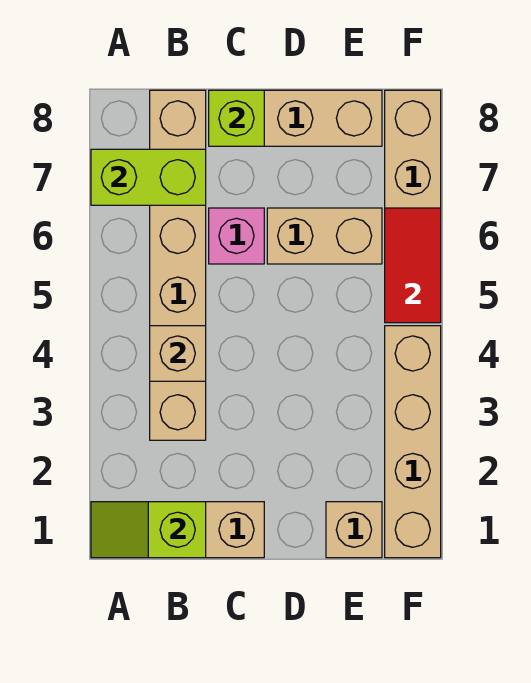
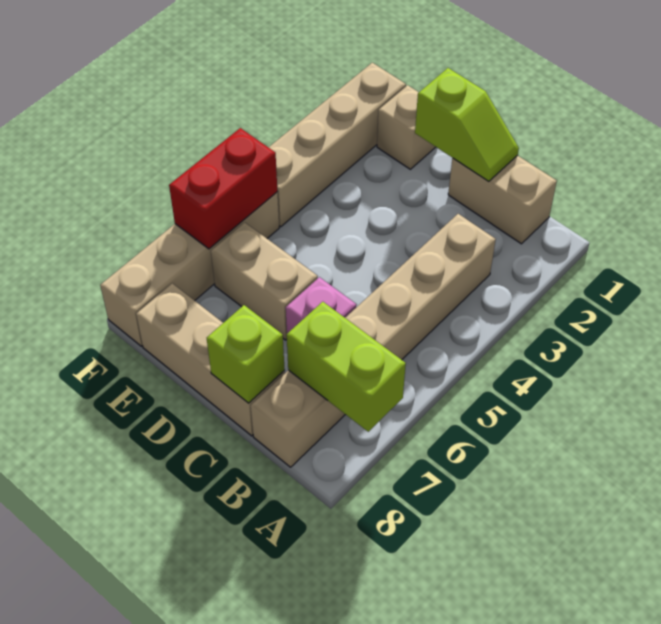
lime 1x2 slope [91,502,206,558] -> lime 1x2 slope moved to [415,68,519,182]
tan 1x1 brick [150,326,206,381] -> none
red 1x2 tile [385,208,441,323] -> red 1x2 brick [169,128,277,249]

